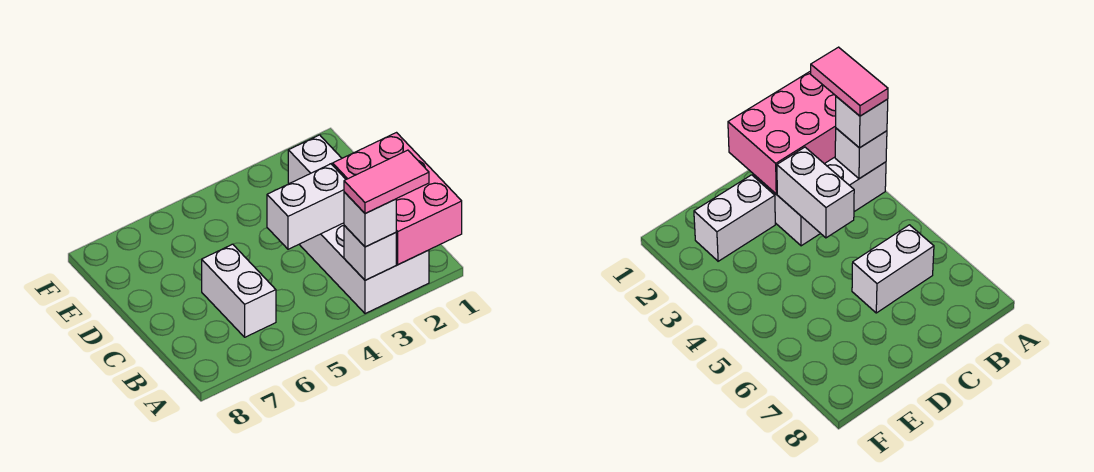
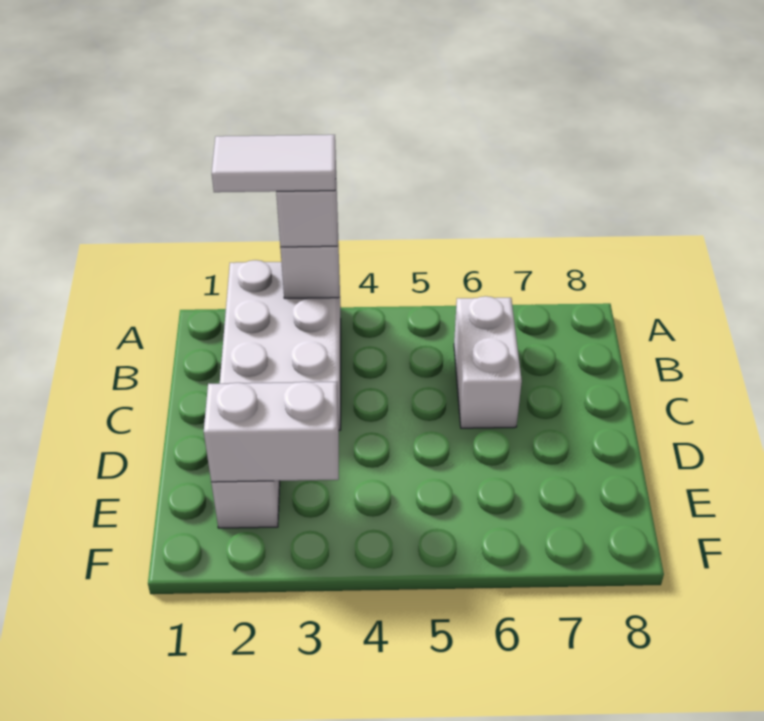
pink 2x3 brick [333,133,462,265] -> none
pink 1x2 tile [344,150,429,214] -> white 1x2 tile [212,135,336,192]
white 1x2 brick [267,164,346,249] -> white 1x2 brick moved to [204,382,339,482]

